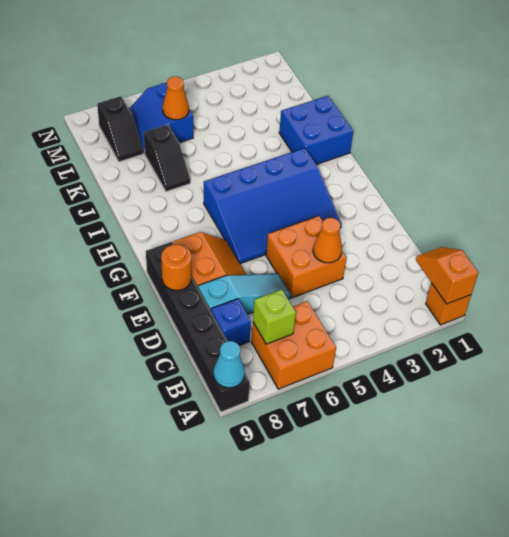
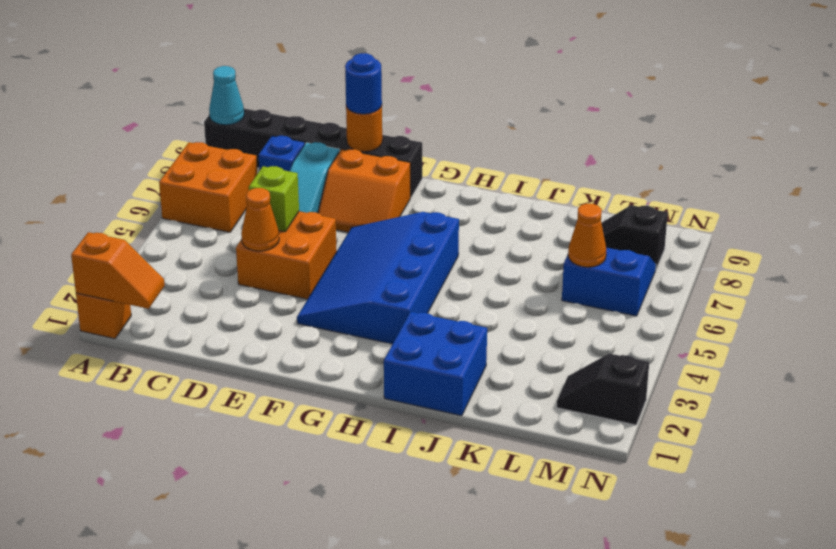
lime 1x1 brick [253,290,296,344] -> lime 1x1 brick moved to [249,166,299,232]
none -> blue 1x1 round brick [345,53,382,114]
black 1x2 slope [144,125,190,192] -> black 1x2 slope moved to [557,353,649,425]

